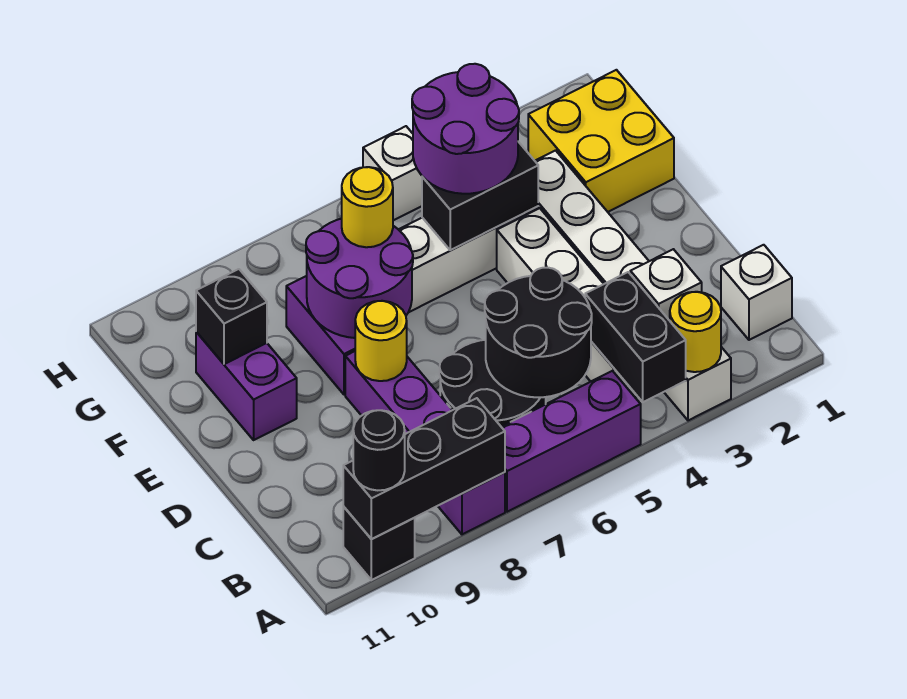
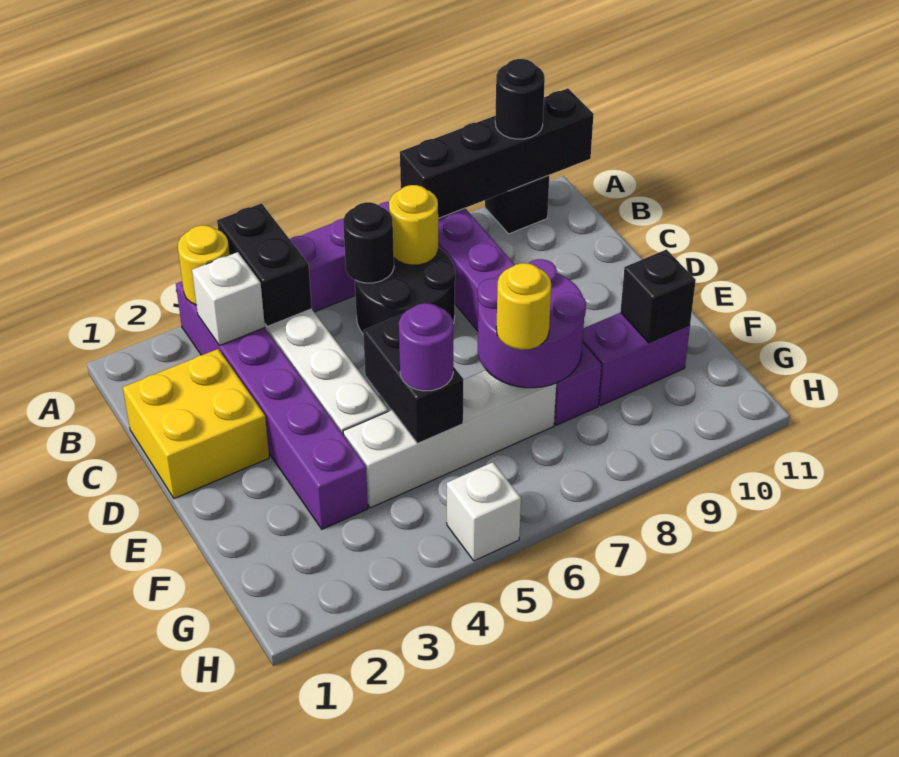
white 1x6 brick [535,151,731,421] -> purple 1x6 brick [176,281,368,529]
black 1x3 brick [343,398,505,539] -> black 1x4 brick [400,88,594,218]
white 1x1 brick [721,245,792,340] -> none
black 2x2 round brick [485,268,592,397] -> black 1x1 round brick [343,202,394,283]
yellow 1x1 round brick [355,301,407,381] -> yellow 1x1 round brick moved to [389,185,438,265]
purple 1x2 brick [196,332,297,440] -> purple 1x2 brick turned to [583,313,690,406]
yellow 2x2 brick [528,70,674,212] -> yellow 2x2 brick moved to [123,349,269,499]
black 1x2 brick [422,142,538,250] -> black 1x2 brick turned to [363,314,463,443]
purple 2x2 round brick [412,64,519,194] -> purple 1x1 round brick [399,303,453,391]

